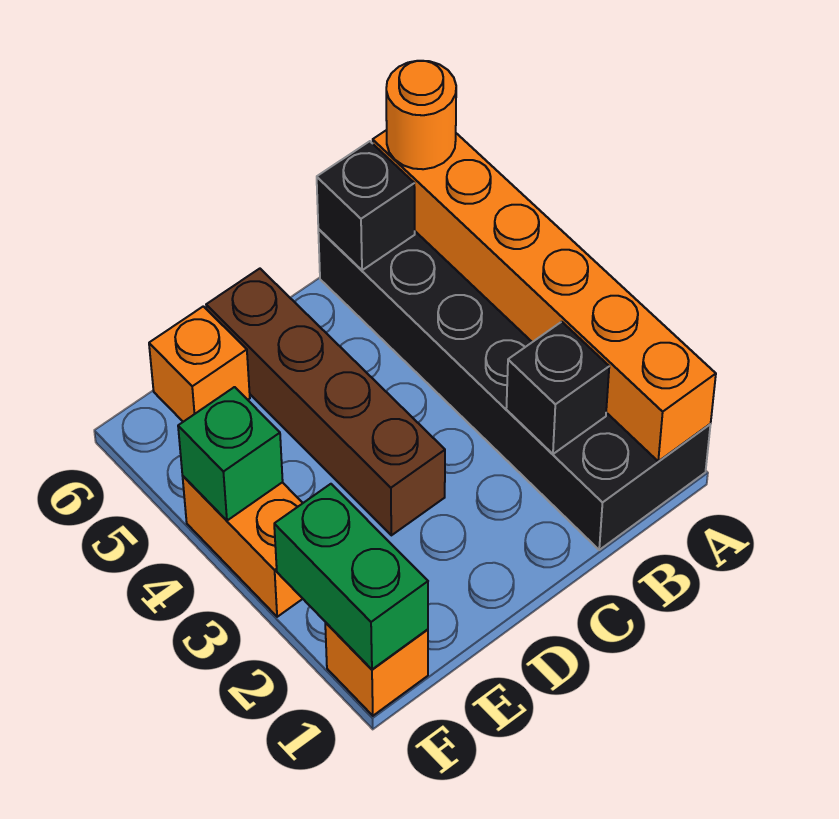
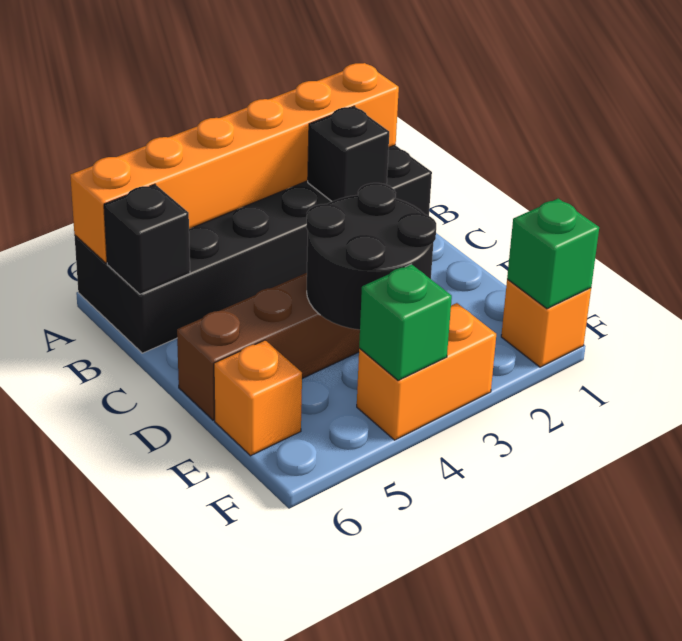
orange 1x1 round brick [386,61,456,169] -> none
none -> black 2x2 round brick [306,183,436,330]
green 1x2 brick [274,484,428,669] -> green 1x1 brick [507,198,599,309]

